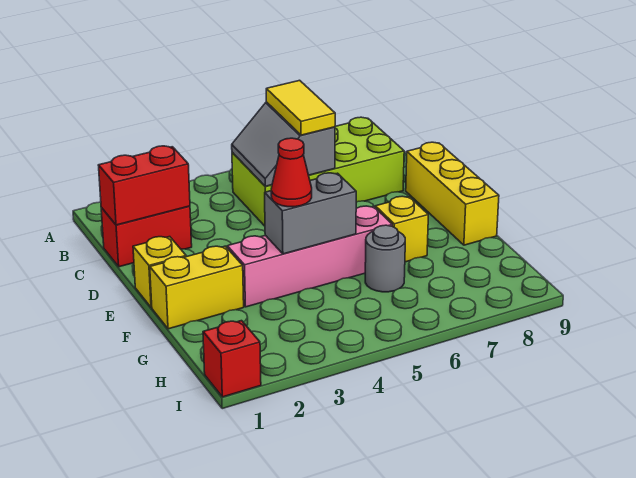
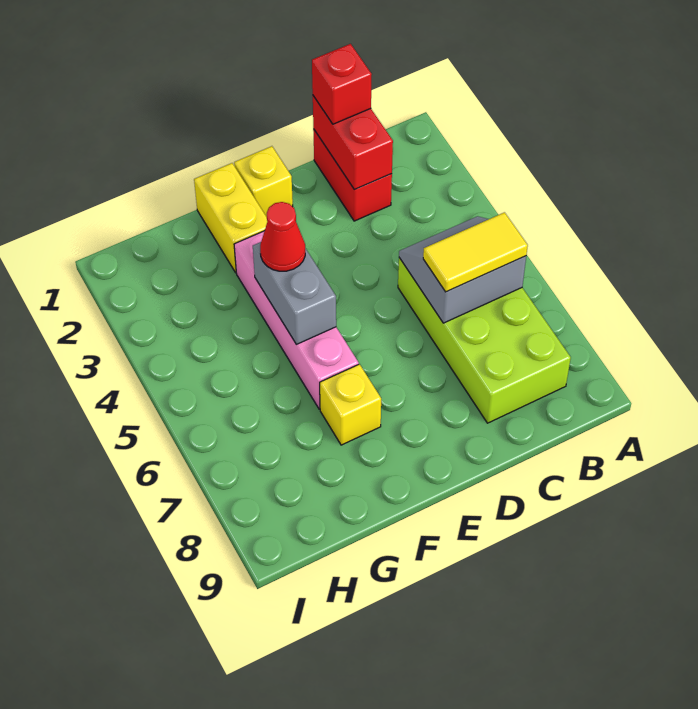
yellow 1x3 brick [406,142,499,245] -> none
grey 1x1 round brick [365,225,405,292] -> none
red 1x1 brick [203,321,261,397] -> red 1x1 brick moved to [312,44,372,124]

